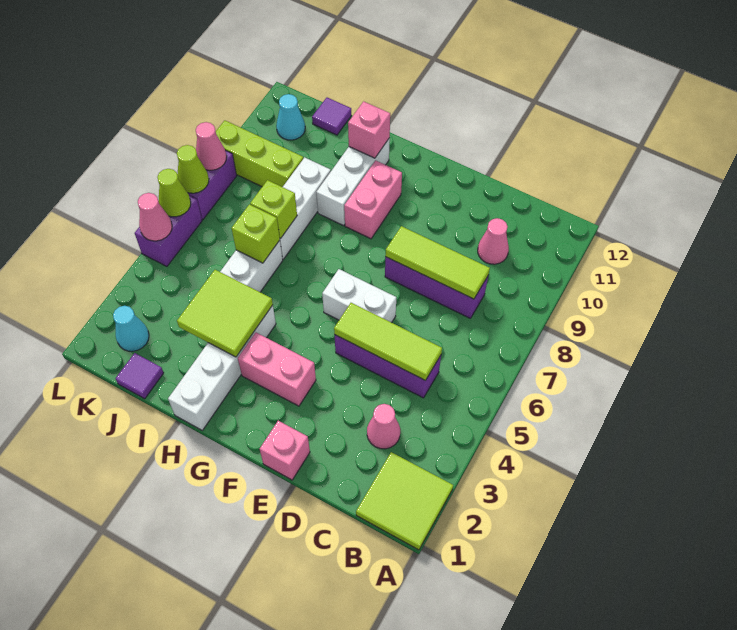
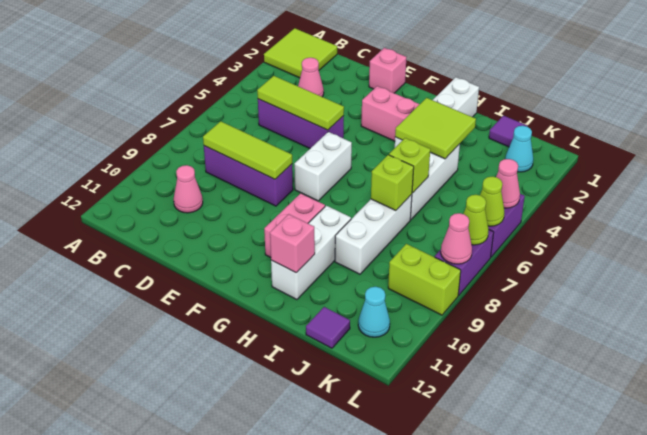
white 1x2 brick [322,269,396,323] -> white 1x2 brick turned to [294,132,352,201]
lime 1x3 brick [216,120,303,187] -> lime 1x2 brick [388,244,461,315]

